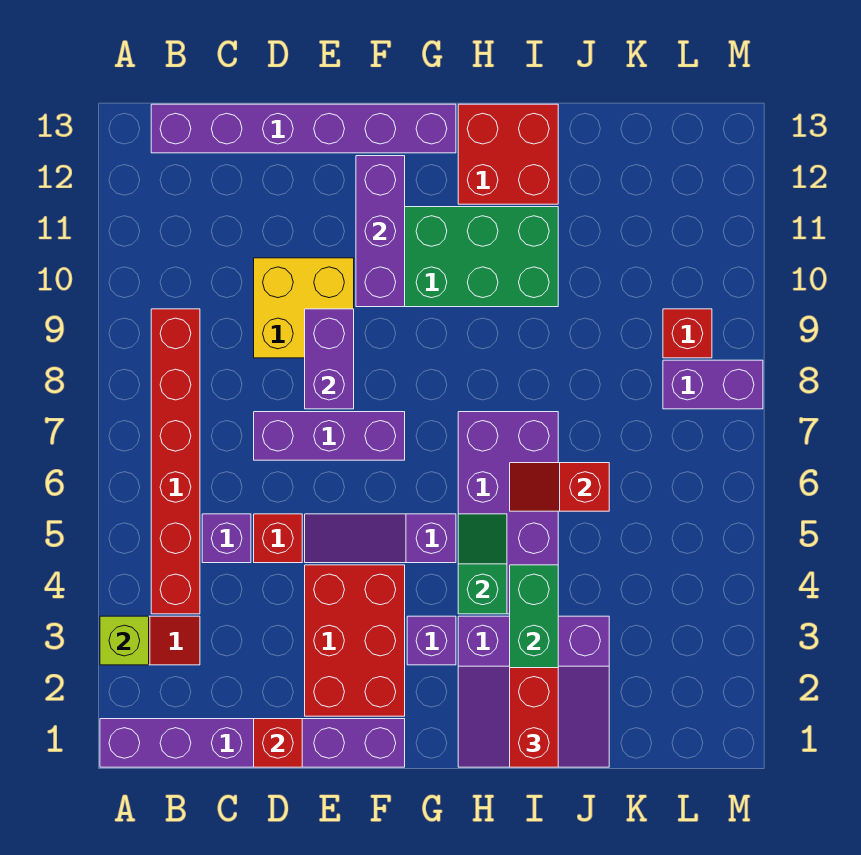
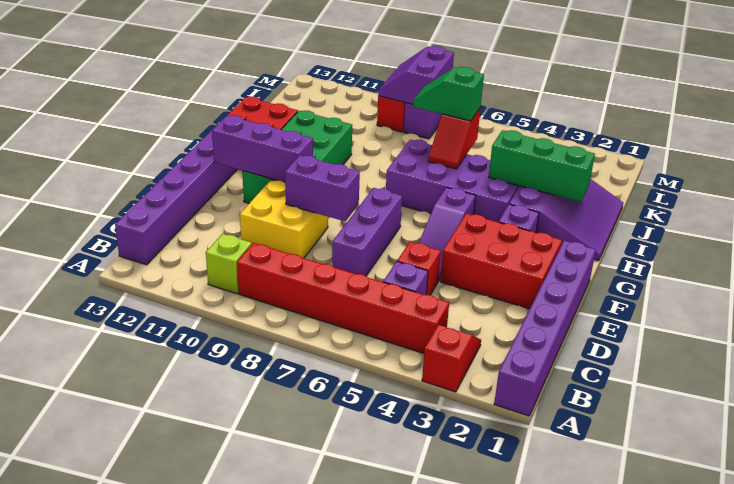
lime 1x1 brick [100,616,149,665] -> lime 1x1 brick moved to [206,234,252,294]
red 1x1 brick [254,719,302,767] -> none
green 1x2 slope [458,514,507,614] -> green 1x2 slope moved to [413,67,484,121]
red 1x2 brick [510,668,558,767] -> none
none -> purple 2x2 slope [378,46,454,104]

